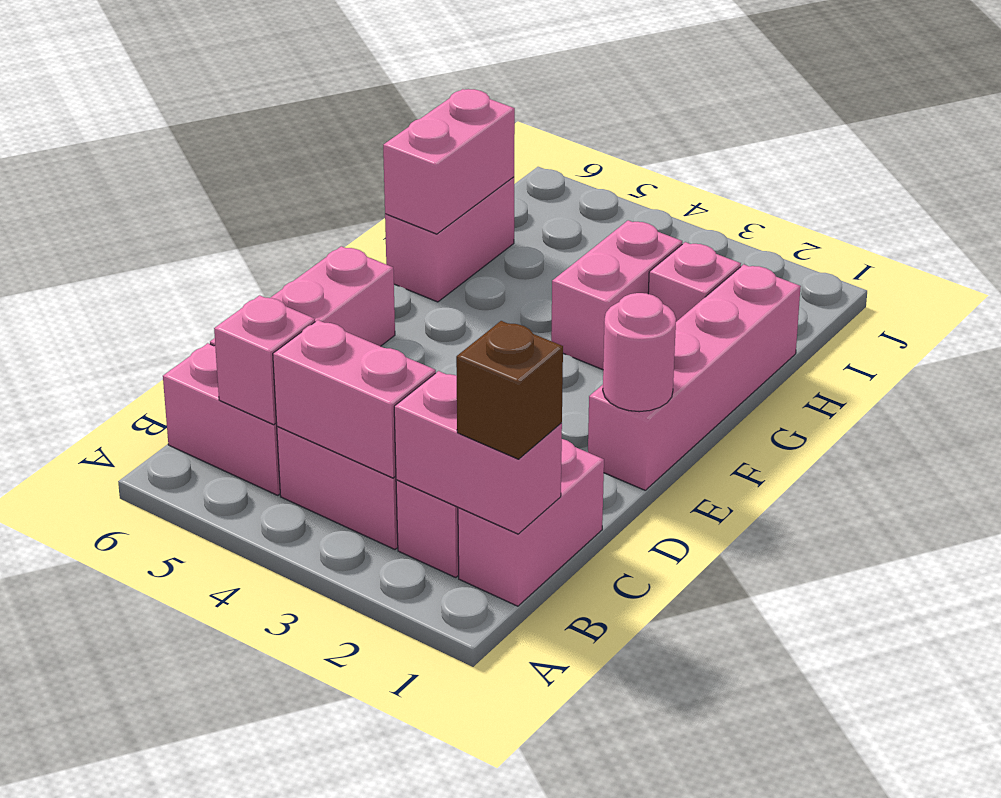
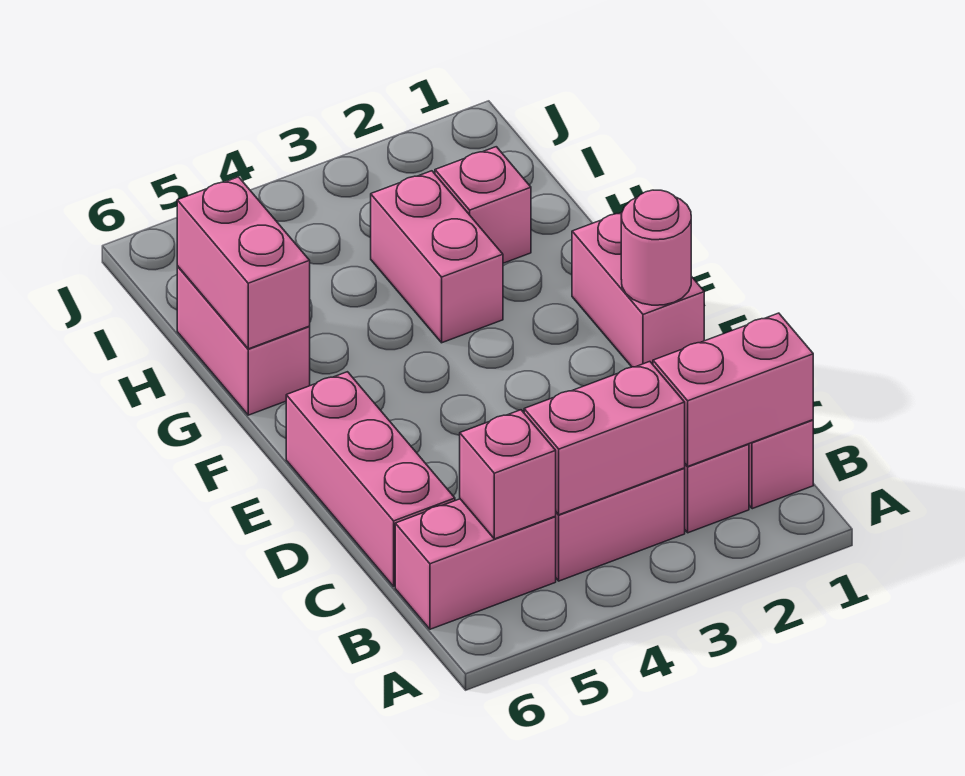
brown 1x1 brick [456,321,563,459] -> none
pink 1x4 brick [588,264,801,490] -> pink 1x2 brick [572,213,704,367]

